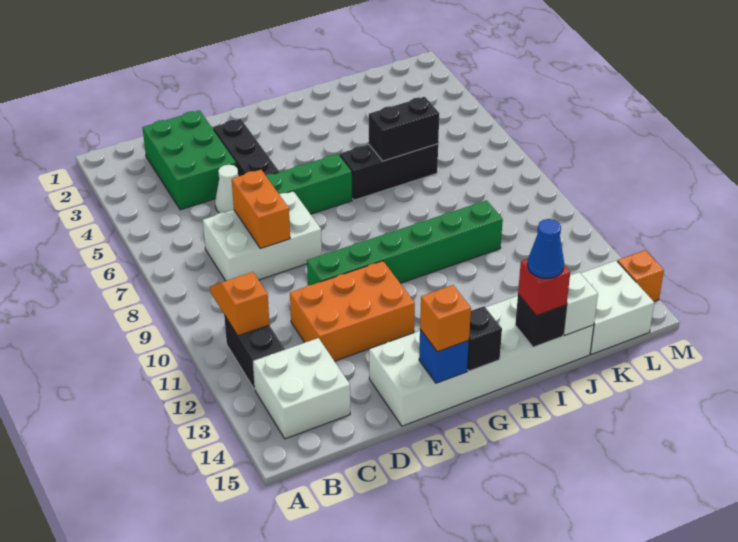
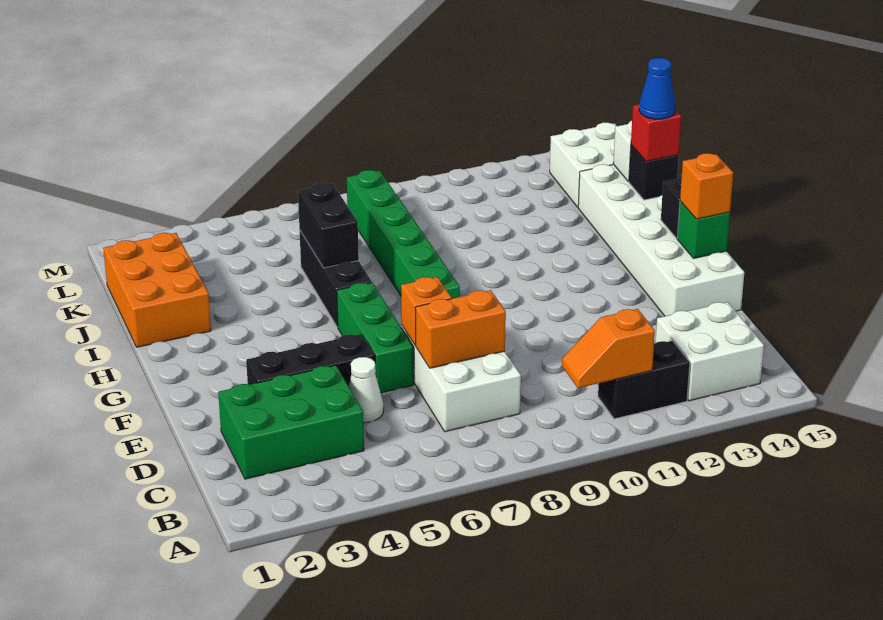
orange 2x3 brick [290,261,415,361] -> orange 2x3 brick moved to [103,233,211,347]
green 1x6 brick [307,200,503,285] -> green 1x6 brick moved to [347,170,460,299]
blue 1x1 brick [419,329,469,383] -> green 1x1 brick [677,201,730,258]
orange 1x1 brick [617,250,664,302] -> orange 1x1 brick moved to [401,277,452,346]

